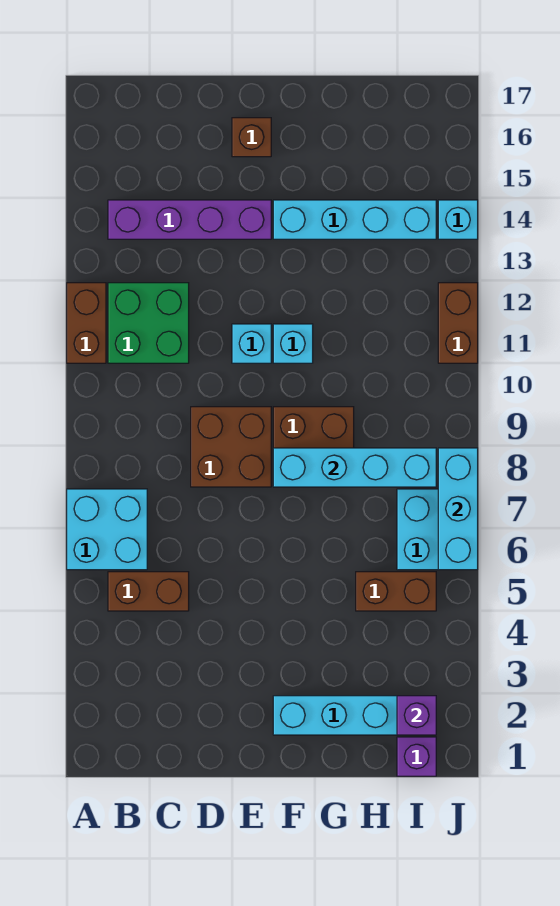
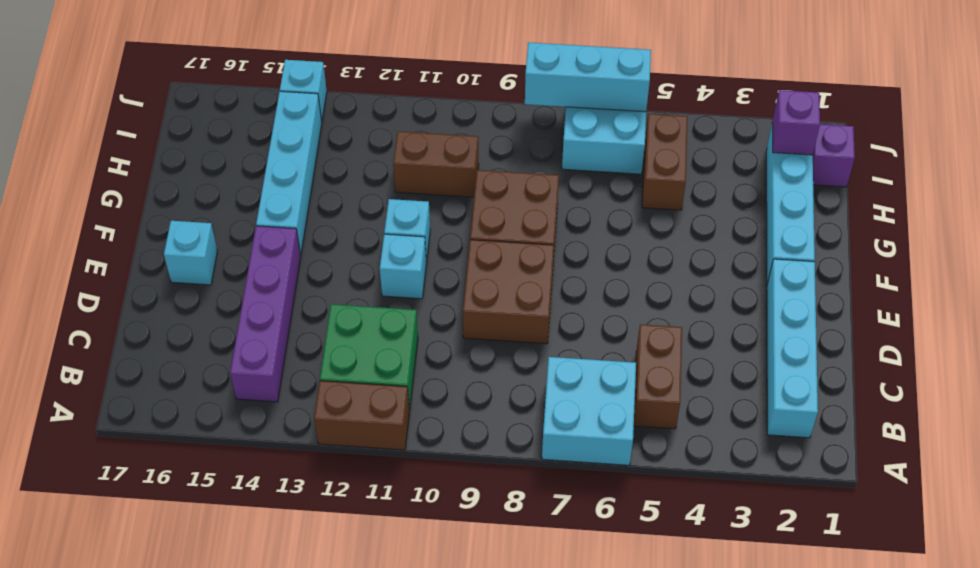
brown 1x1 brick [232,118,271,157] -> cyan 1x1 brick [164,221,217,285]
cyan 1x4 brick [273,448,436,487] -> cyan 1x4 brick moved to [767,259,818,438]
brown 1x2 brick [438,283,478,363] -> brown 1x2 brick moved to [393,131,479,197]

